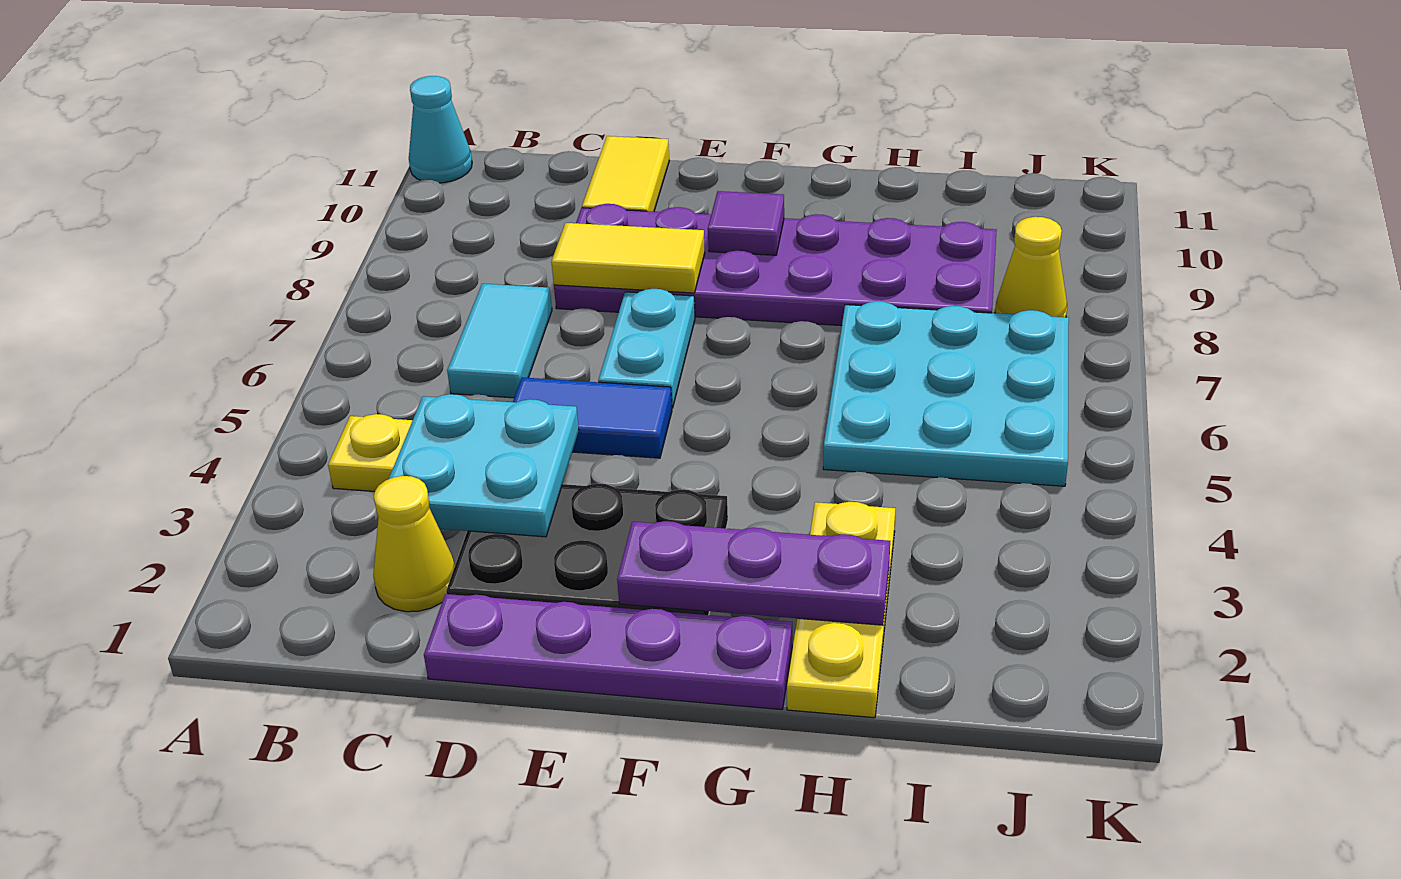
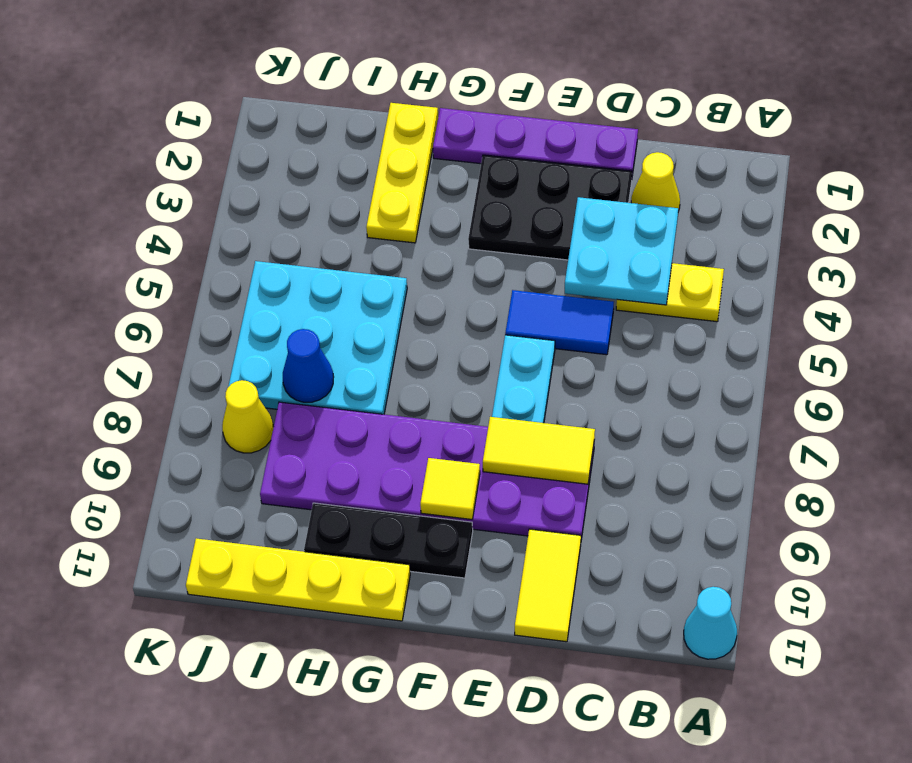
cyan 1x2 tile [447,284,552,398] -> none
purple 1x3 plate [617,521,890,625] -> none
purple 1x1 tile [708,191,784,255] -> yellow 1x1 tile [420,458,480,520]
none -> black 1x3 plate [304,503,473,578]
none -> yellow 1x4 plate [186,538,410,621]
none -> blue 1x1 cone [283,329,334,402]

